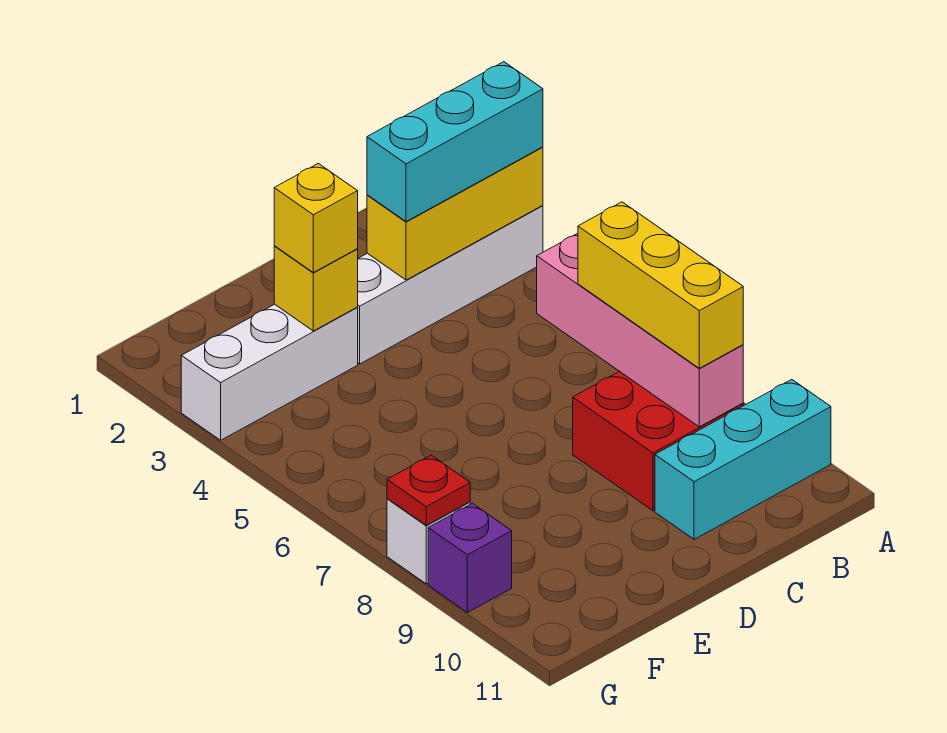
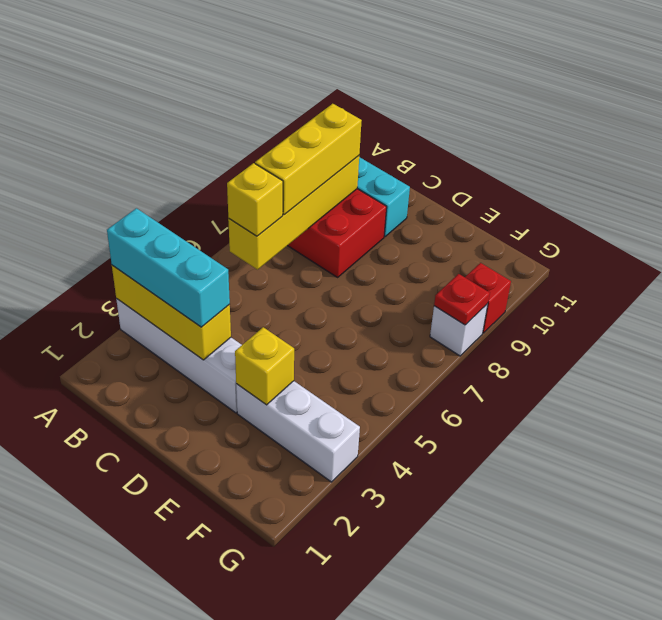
pink 1x4 brick [537,233,743,427] -> yellow 1x4 brick [228,156,359,270]
yellow 1x1 brick [274,163,358,273] -> yellow 1x1 brick moved to [227,163,283,236]
purple 1x1 brick [428,503,512,613] -> red 1x1 brick [465,263,511,333]

